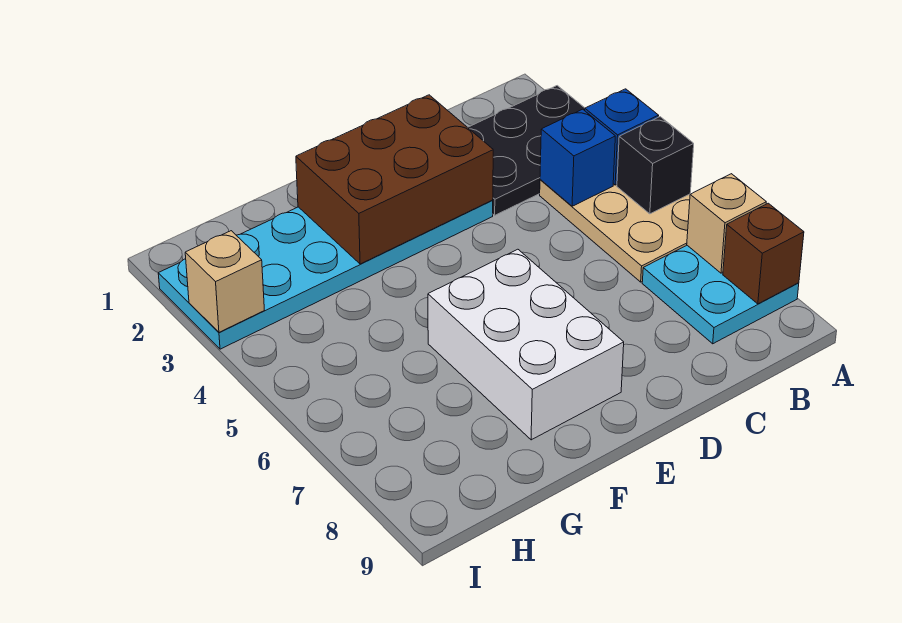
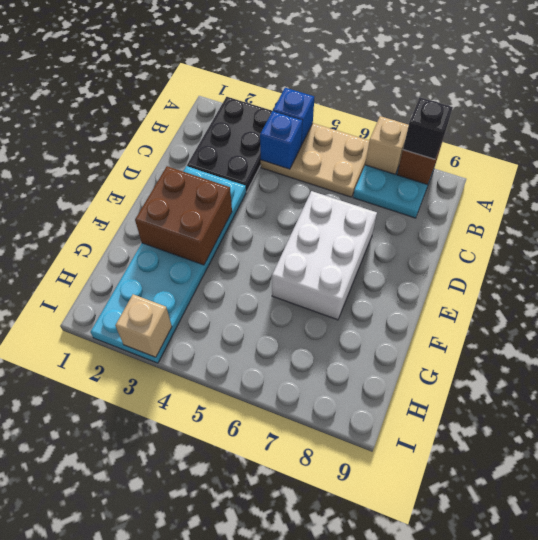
black 1x1 brick [617,117,694,214] -> black 1x1 brick moved to [403,97,453,159]
brown 2x3 brick [296,95,493,264] -> brown 2x2 brick [135,166,232,265]
white 2x3 brick [428,249,624,440] -> white 2x3 brick turned to [272,191,377,320]

